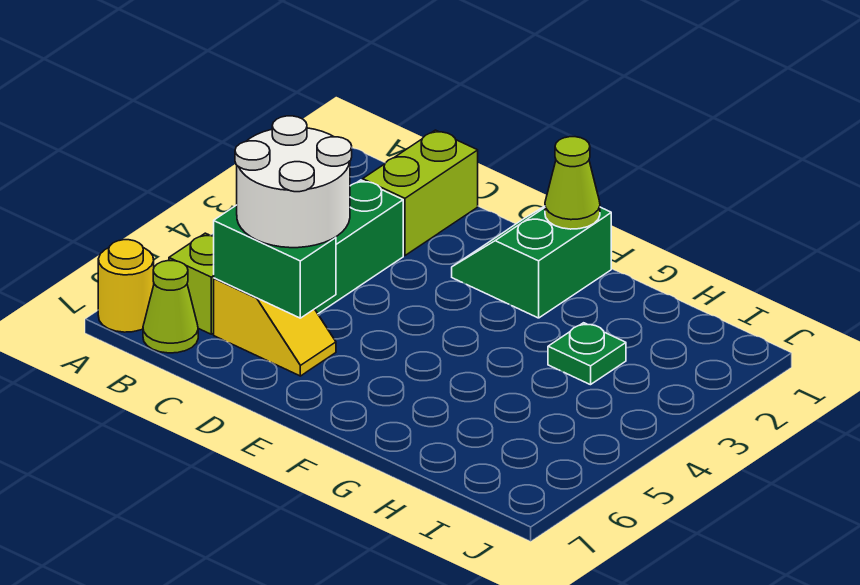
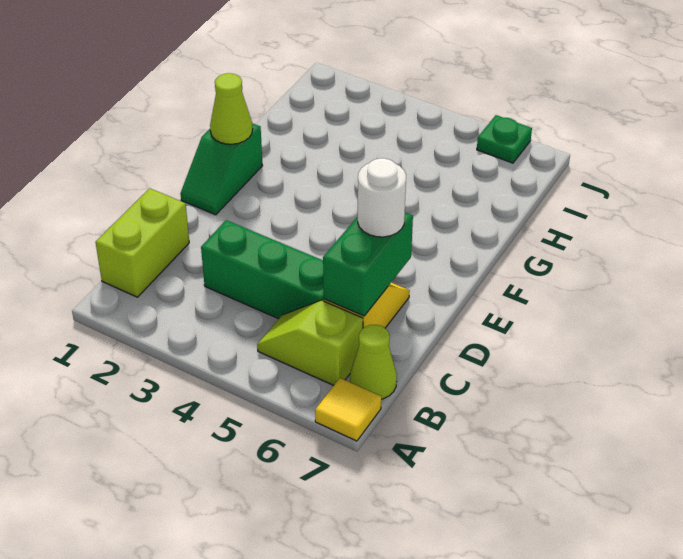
yellow 1x1 round brick [98,240,154,332] -> yellow 1x1 tile [315,378,381,441]
lime 1x2 brick [363,130,478,256] -> lime 1x2 brick turned to [96,188,189,297]
white 2x2 round brick [235,116,352,248] -> white 1x1 round brick [358,158,406,237]
green 2x2 slope [452,206,611,318] -> green 1x2 slope [180,123,263,215]
green 1x1 plate [548,323,626,385] -> green 1x1 plate moved to [477,115,532,163]

